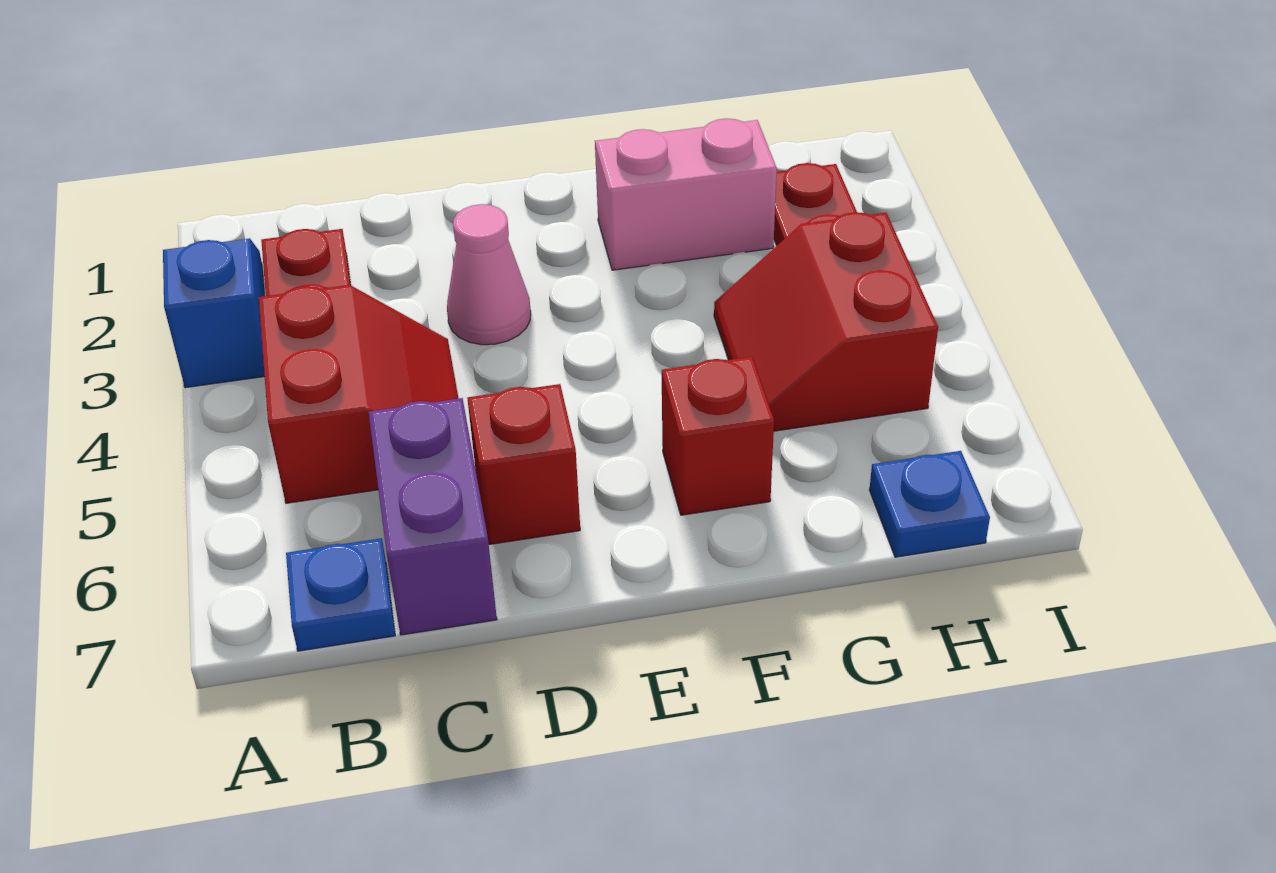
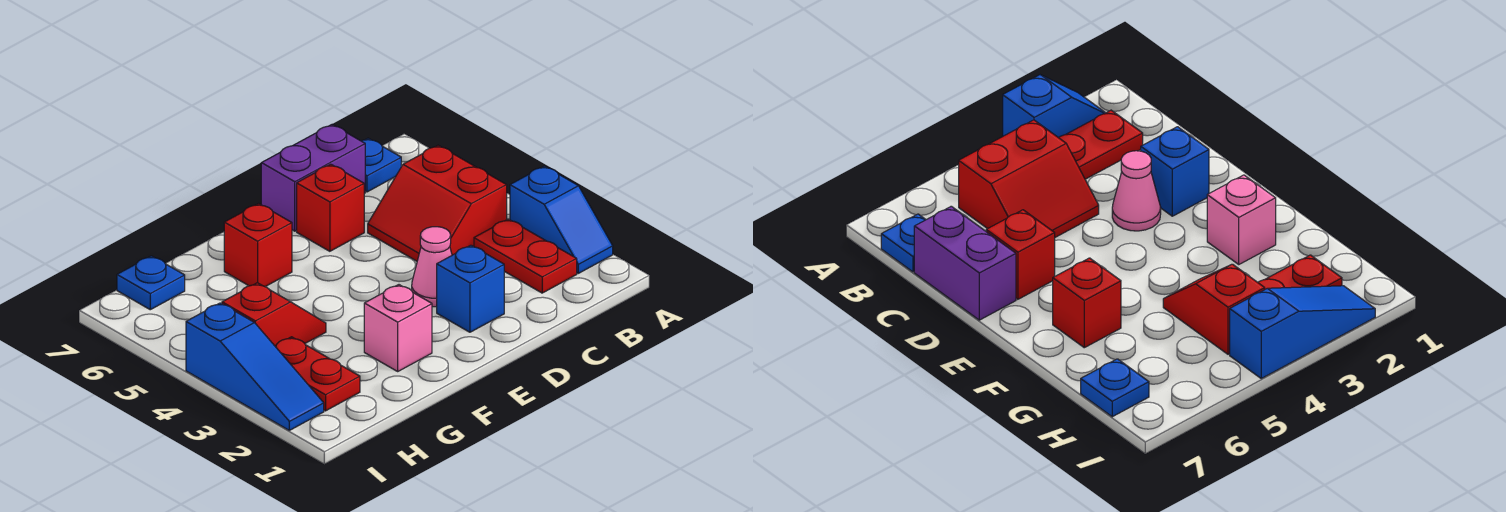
purple 1x2 brick [369,398,497,635] -> purple 1x2 brick turned to [261,125,365,231]
none -> blue 1x1 brick [437,245,504,332]
pink 1x2 brick [595,118,777,270] -> pink 1x1 brick [364,285,432,371]
red 2x2 slope [714,212,938,431] -> red 1x2 slope [222,283,326,346]
none -> blue 1x3 slope [186,303,324,430]

